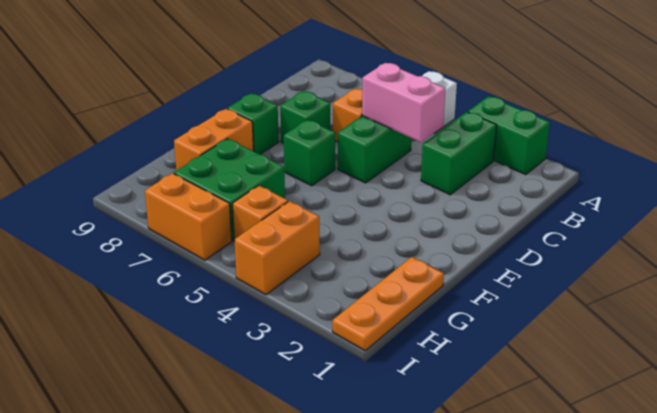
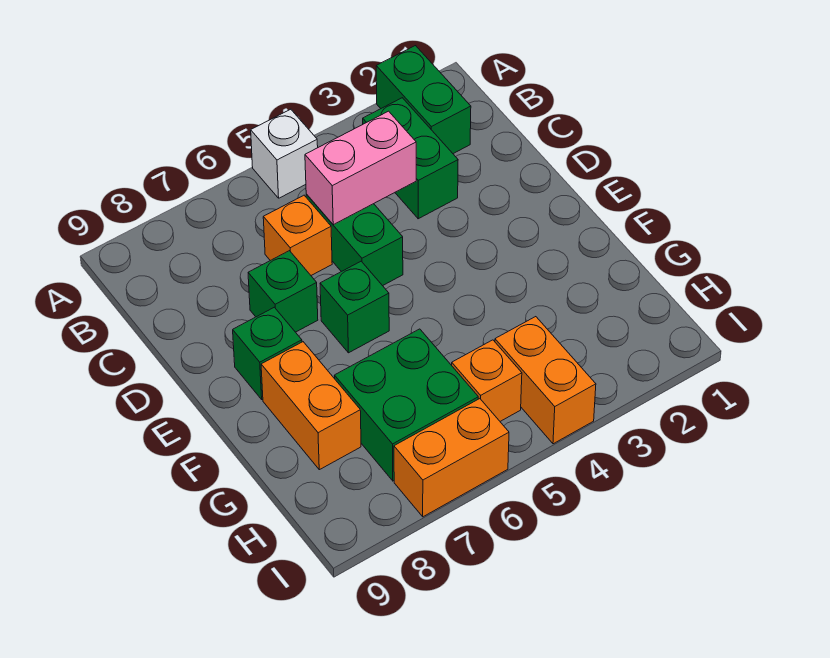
green 1x2 brick [468,96,550,175] -> green 1x2 brick turned to [376,46,471,154]
orange 1x3 plate [333,257,444,350] -> none

